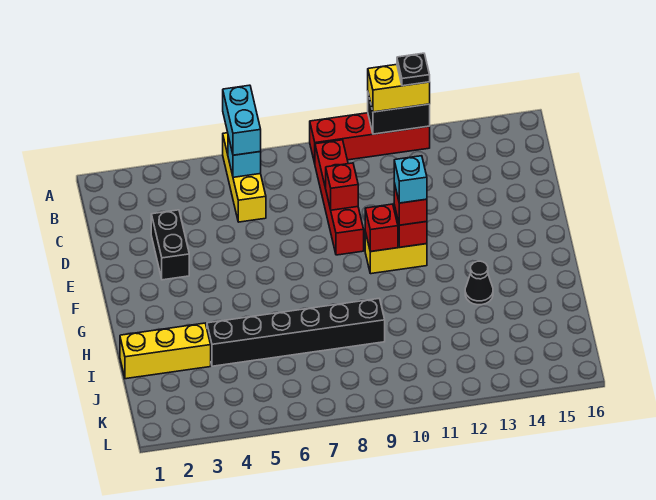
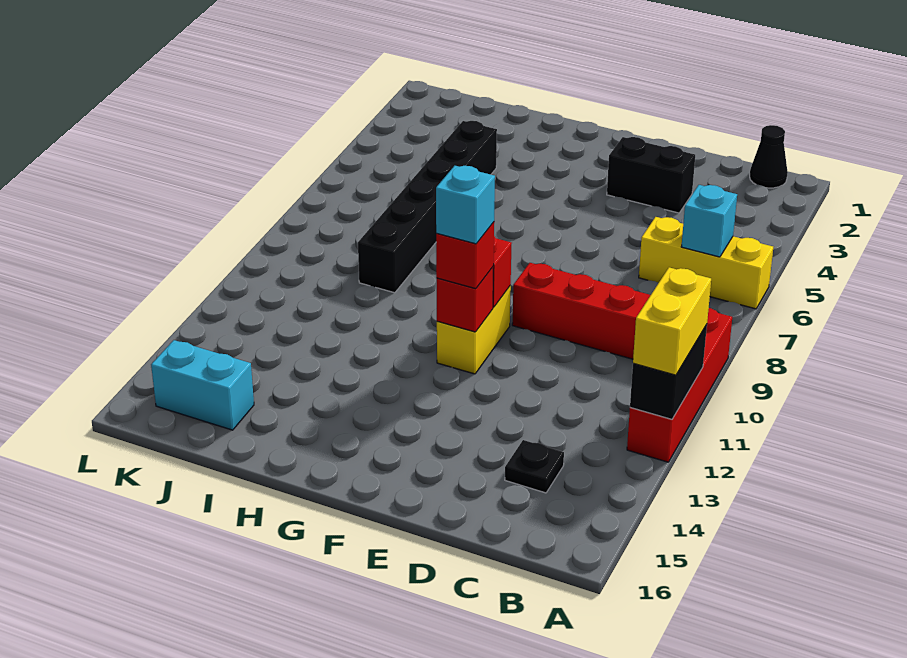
cyan 1x2 brick [223,85,261,155] -> cyan 1x2 brick moved to [151,340,254,430]
black 1x1 plate [397,53,430,86] -> black 1x1 plate moved to [505,440,564,493]
red 1x1 brick [326,163,358,210] -> none
black 1x1 cone [465,261,493,305] -> black 1x1 cone moved to [750,125,788,188]
yellow 1x3 brick [120,323,211,379] -> none

